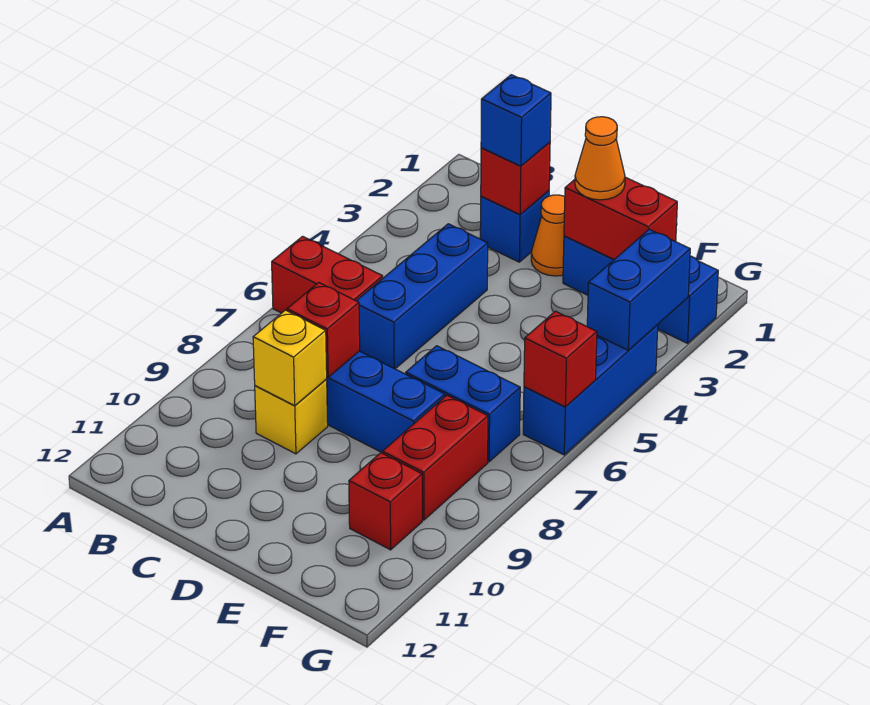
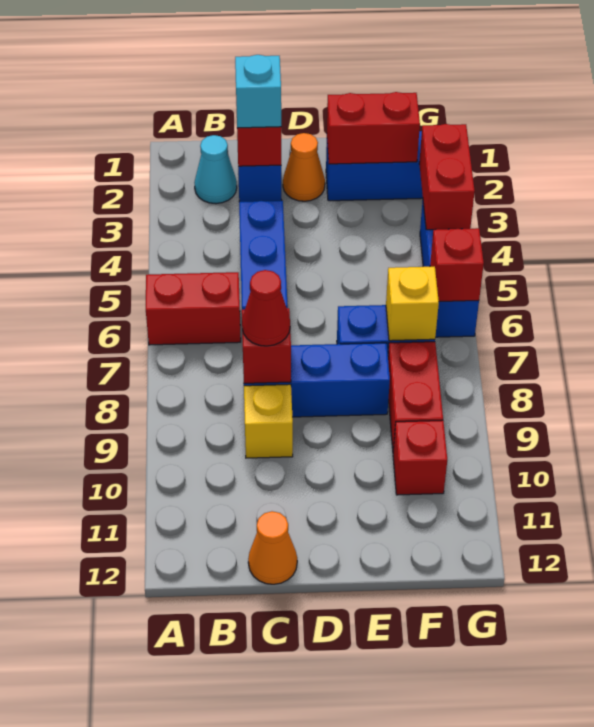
none -> cyan 1x1 cone [194,135,237,204]
blue 1x1 brick [481,75,551,166] -> cyan 1x1 brick [235,55,281,128]
none -> red 1x1 cone [242,270,290,346]
yellow 1x1 brick [253,310,327,405] -> yellow 1x1 brick moved to [386,266,439,341]
orange 1x1 cone [575,117,625,200] -> orange 1x1 cone moved to [248,511,297,584]
blue 1x2 brick [587,229,690,350] -> red 1x2 brick [419,124,475,230]

